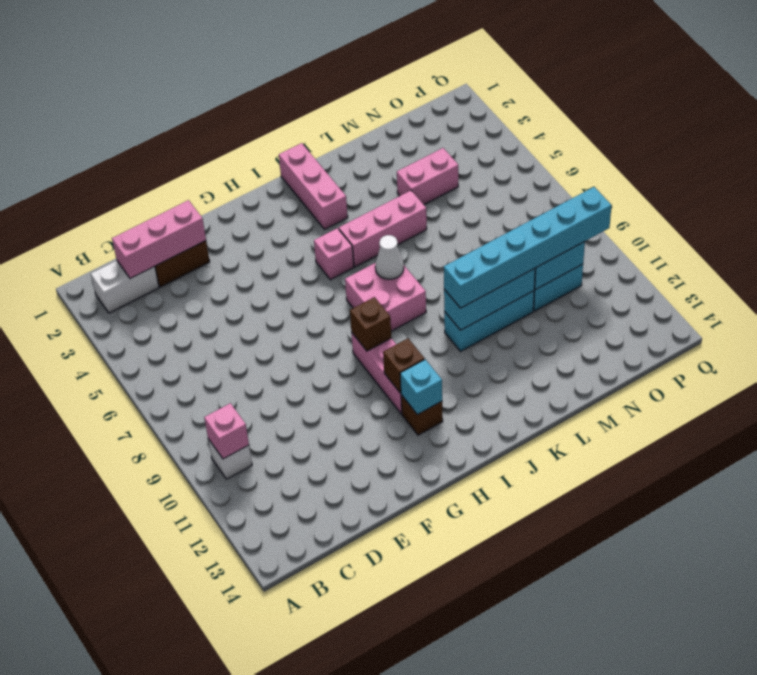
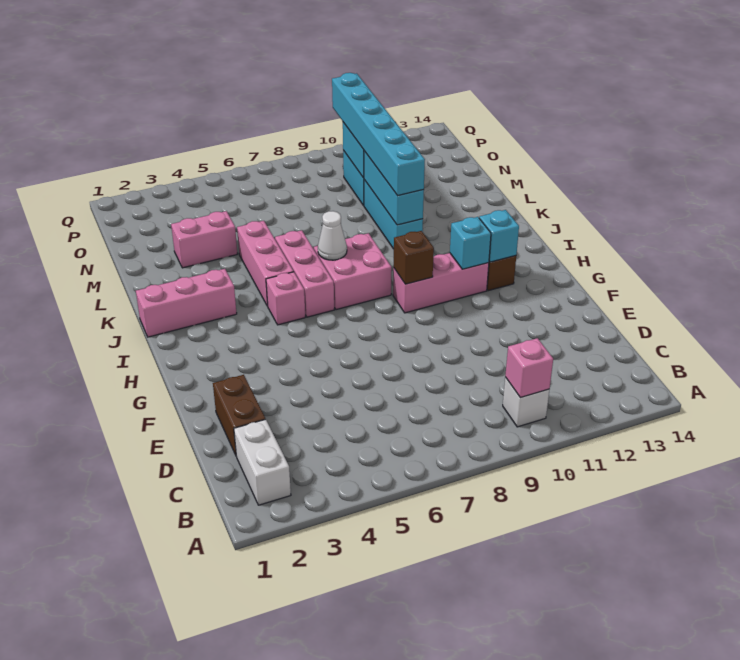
pink 1x3 brick [112,200,206,279] -> pink 1x3 brick moved to [275,230,334,317]
brown 1x1 brick [383,338,425,393] -> cyan 1x1 brick [450,217,491,269]
pink 1x2 brick [397,148,458,204] -> pink 1x2 brick turned to [171,211,237,268]

